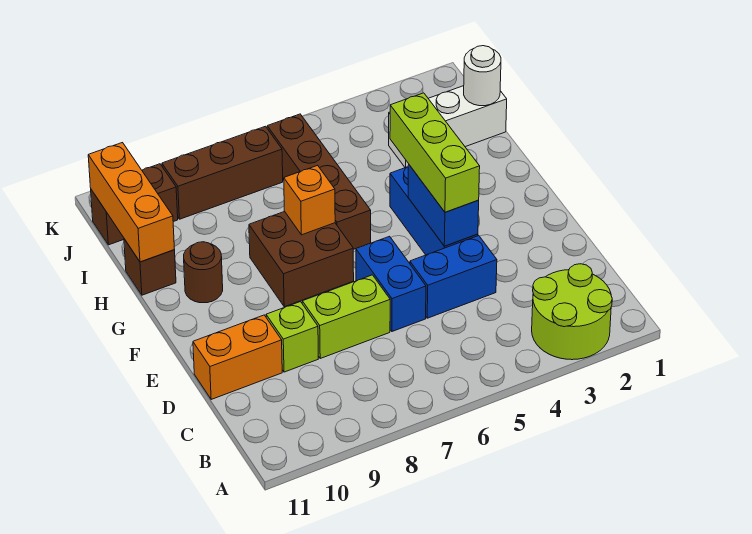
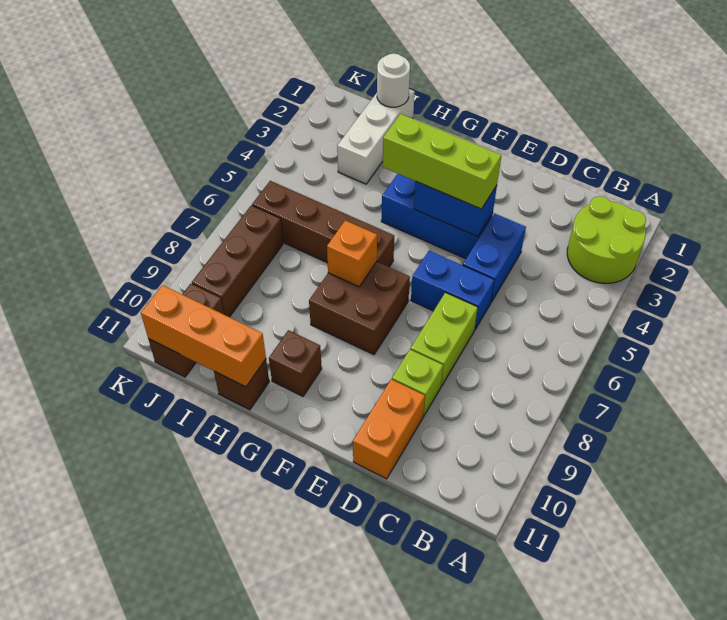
brown 1x1 round brick [184,242,223,303] -> brown 1x1 brick [269,330,322,396]

